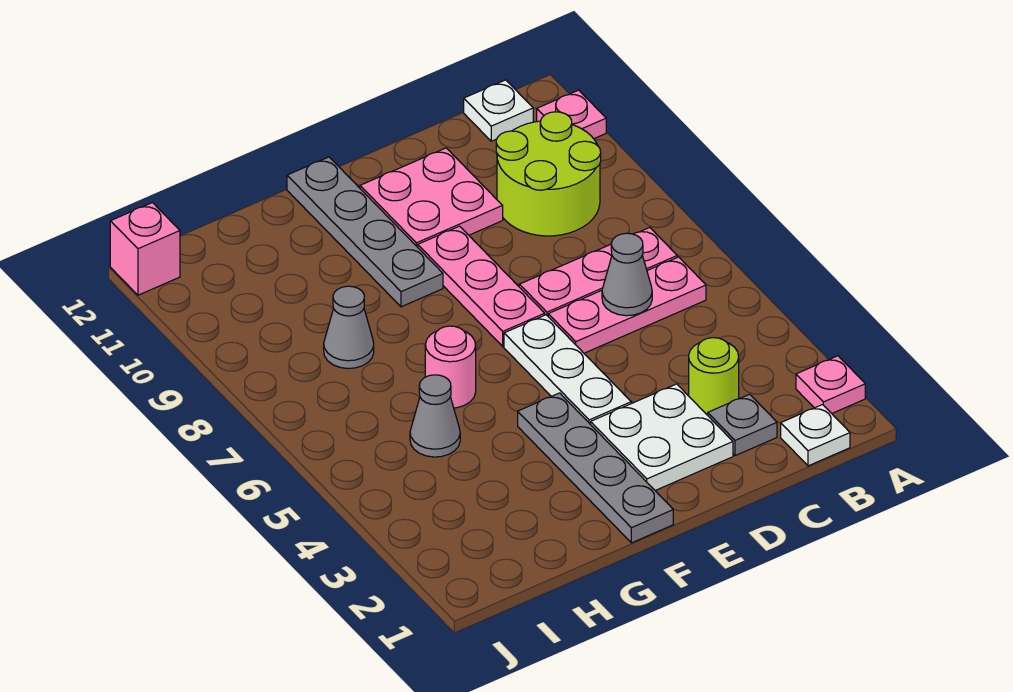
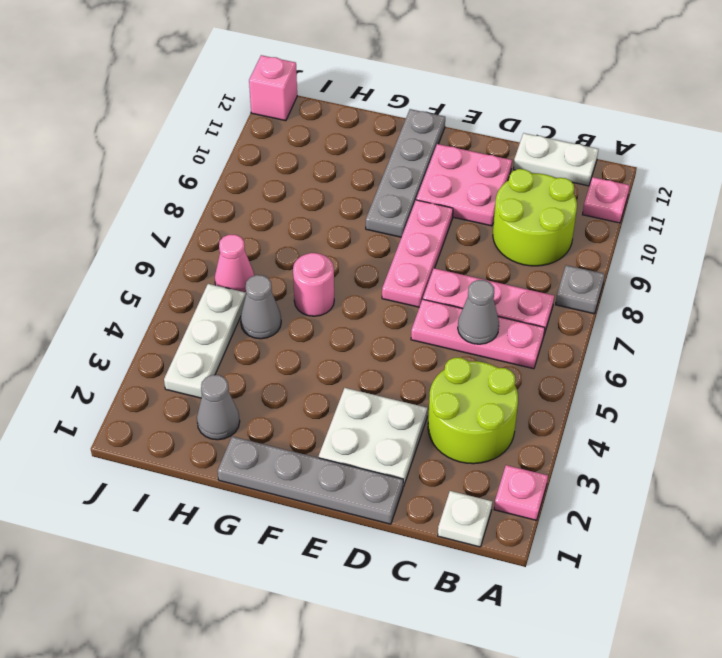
white 1x1 plate [464,80,533,141] -> white 1x2 plate [513,133,598,186]
grey 1x1 plate [708,394,777,456] -> grey 1x1 plate moved to [556,265,605,314]
lime 1x1 round brick [689,338,739,415] -> lime 2x2 round brick [428,358,518,464]
white 1x3 plate [504,315,631,425] -> white 1x3 plate moved to [164,284,246,398]
grey 1x4 plate [518,393,673,543] -> grey 1x4 plate turned to [218,436,403,524]
grey 1x1 cone [324,286,374,369] -> grey 1x1 cone moved to [197,375,240,440]
none -> pink 1x1 cone [215,235,254,292]

